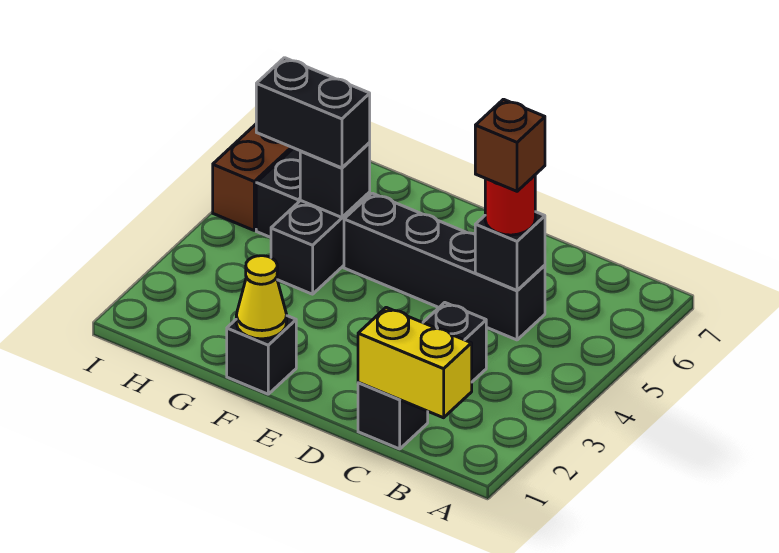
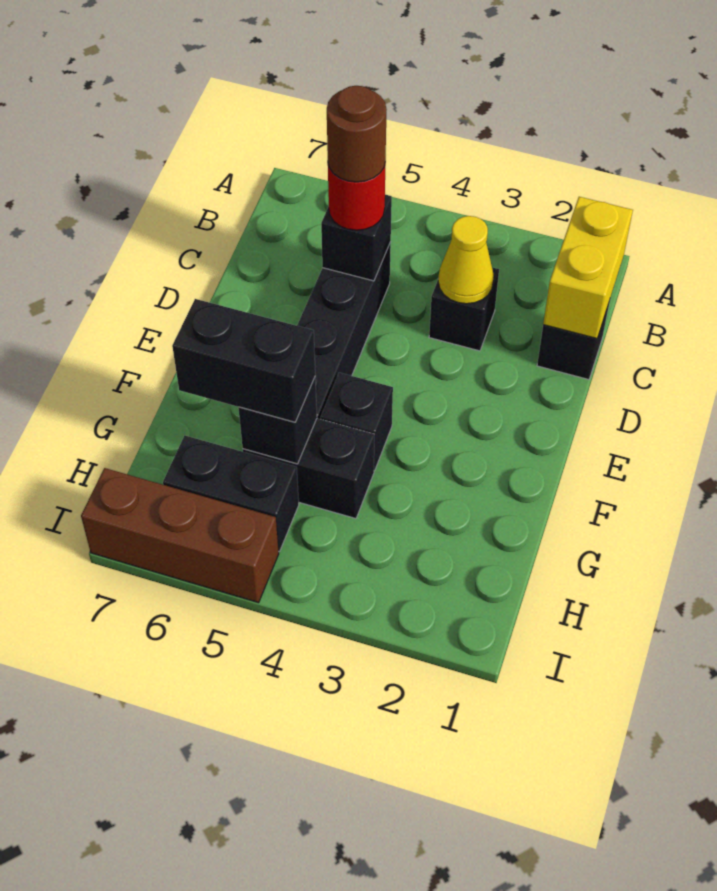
brown 1x1 brick [475,99,545,191] -> brown 1x1 round brick [327,86,387,182]
black 1x1 brick [227,316,296,394] -> black 1x1 brick moved to [321,373,393,471]
yellow 1x1 cone [236,256,287,339] -> yellow 1x1 cone moved to [438,216,494,304]
black 1x2 brick [256,58,370,168] -> black 1x2 brick turned to [172,299,315,422]

